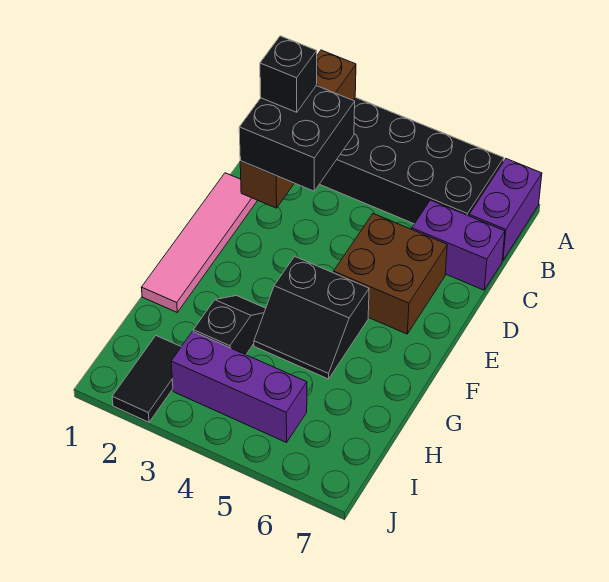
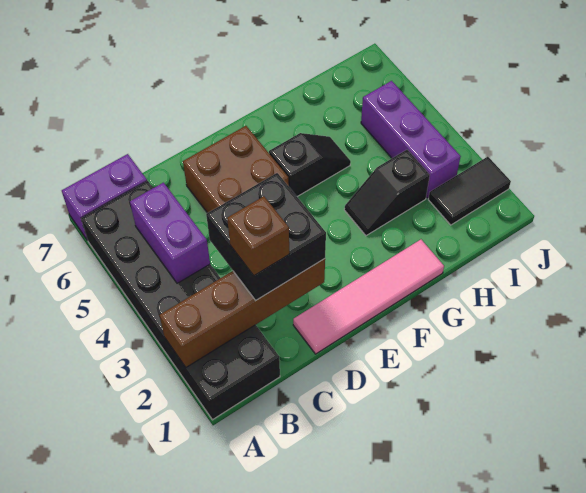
black 1x1 brick [260,36,317,112] -> brown 1x1 brick [227,196,289,276]
purple 1x2 brick [412,200,505,290] -> purple 1x2 brick moved to [130,183,210,283]
black 2x2 slope [254,256,369,379] -> black 1x2 slope [269,133,351,197]

